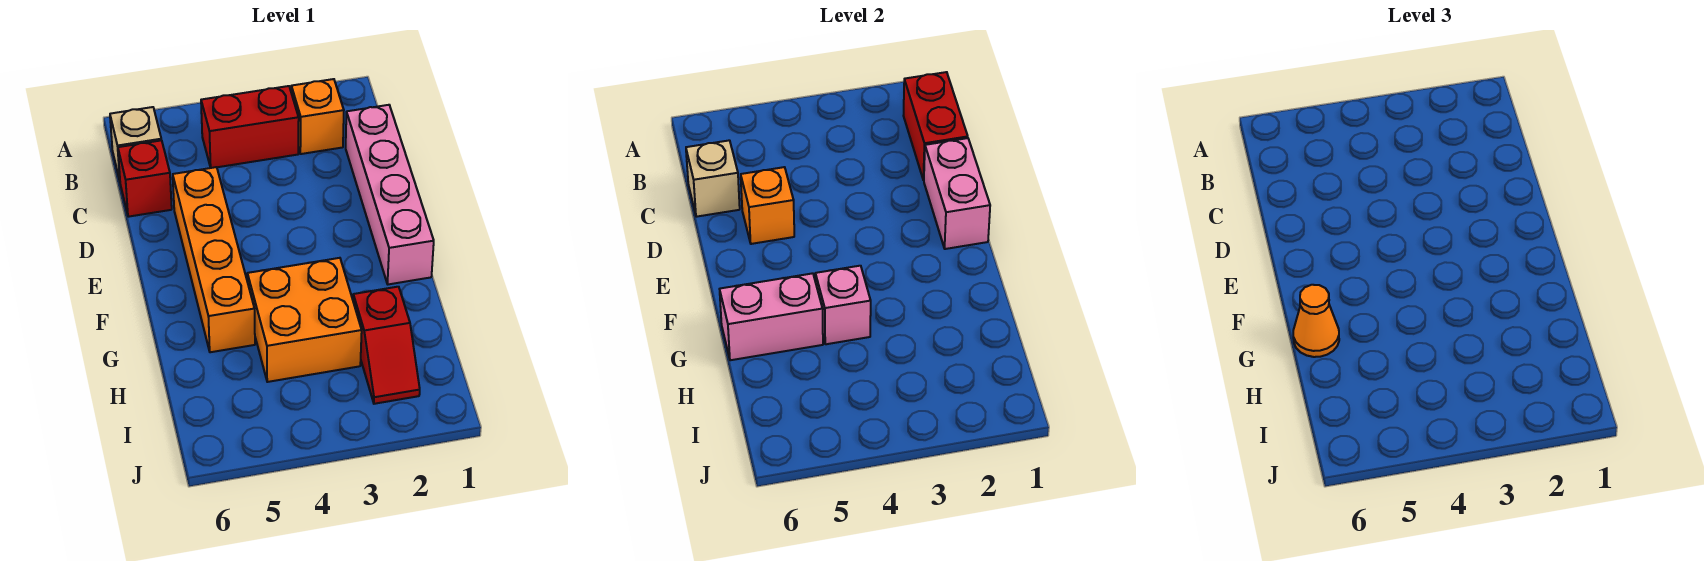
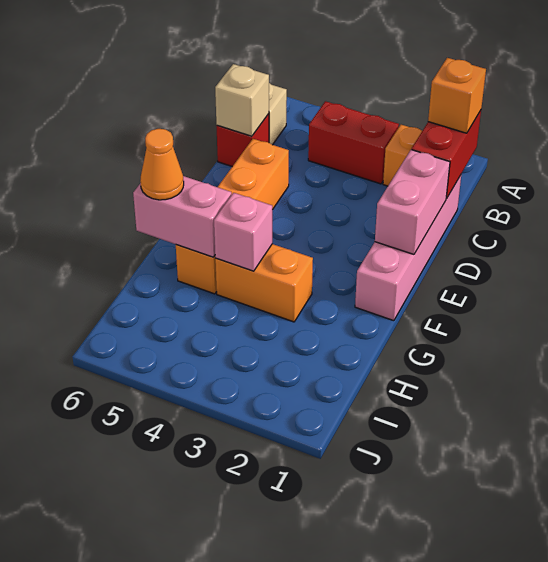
orange 1x1 brick [741,167,794,244] -> orange 1x1 brick moved to [428,58,486,133]
orange 2x2 brick [247,258,362,382] -> orange 1x2 brick [215,244,313,322]
red 1x2 slope [353,287,420,404] -> none

